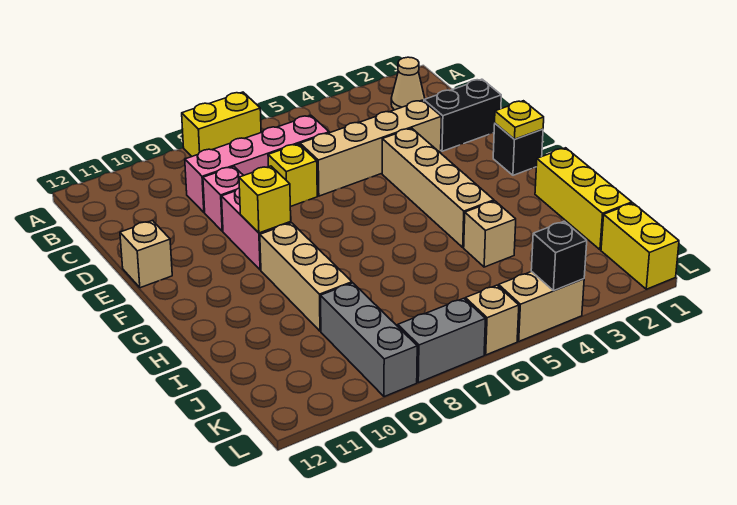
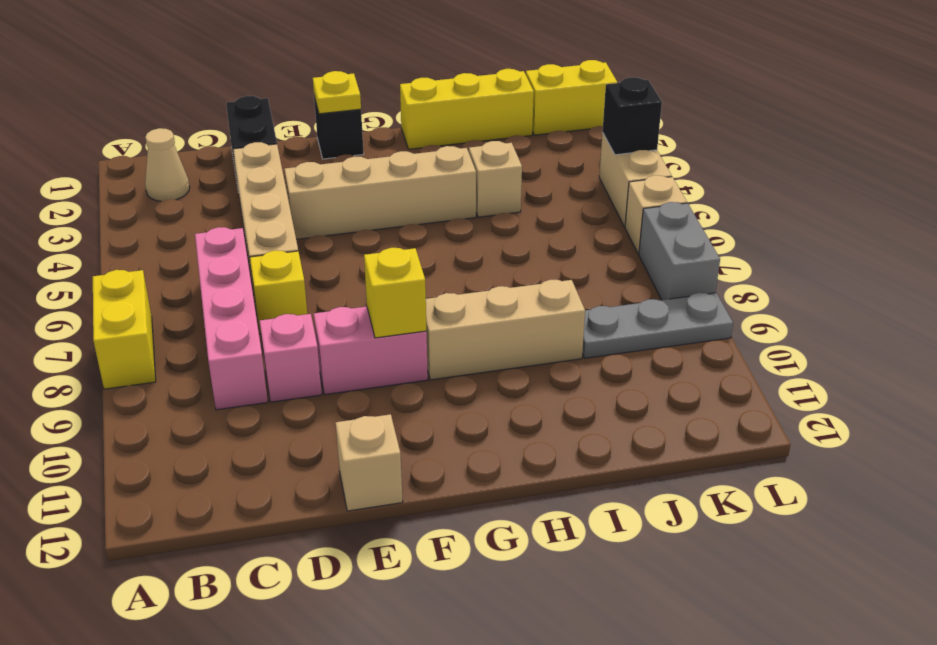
grey 1x3 brick [321,283,417,397] -> grey 1x3 plate [582,293,733,358]

